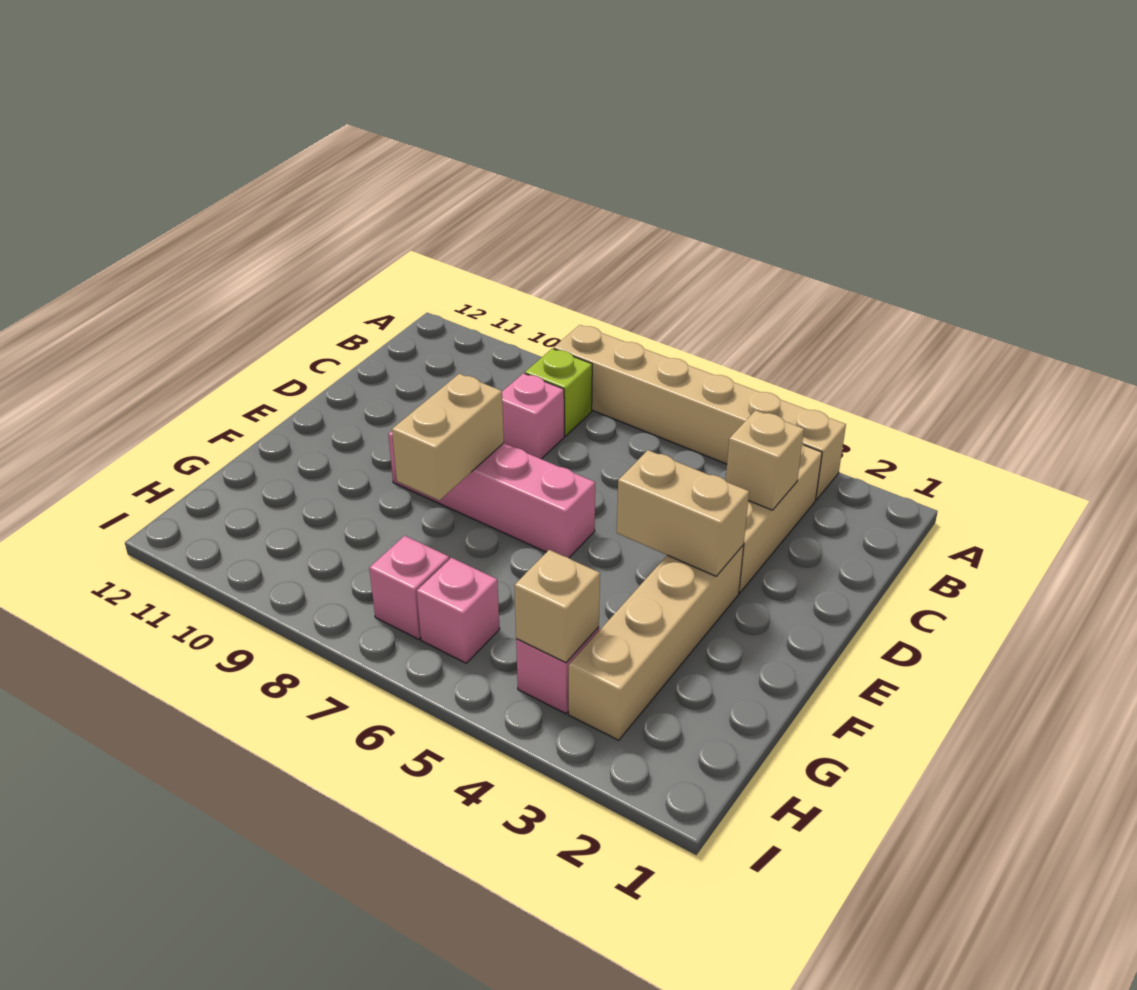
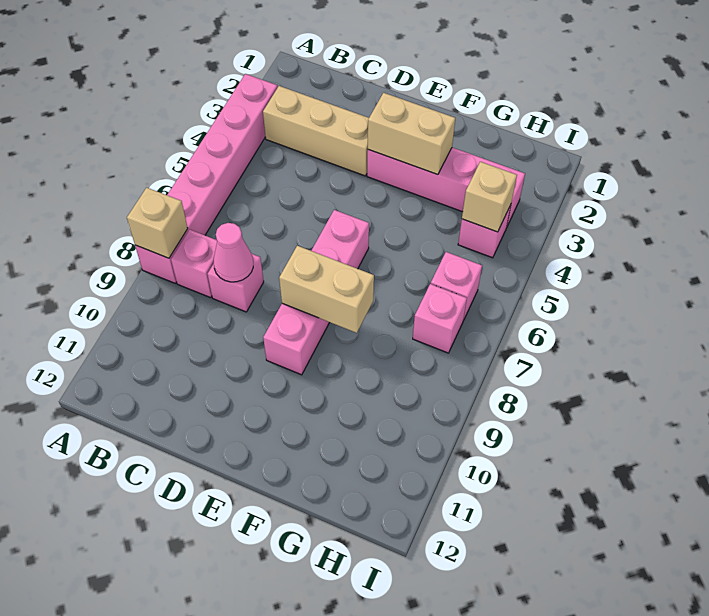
tan 1x6 brick [554,325,846,500] -> pink 1x6 brick [135,74,277,283]
lime 1x1 brick [525,349,592,436] -> pink 1x1 brick [171,230,217,298]
tan 1x1 brick [726,410,804,510] -> tan 1x1 brick moved to [127,188,188,258]
none -> pink 1x1 cone [214,223,253,282]
tan 1x4 brick [569,545,744,740] -> pink 1x4 brick [367,148,525,228]
tan 1x2 brick [617,450,749,576] -> tan 1x2 brick turned to [368,93,455,175]

